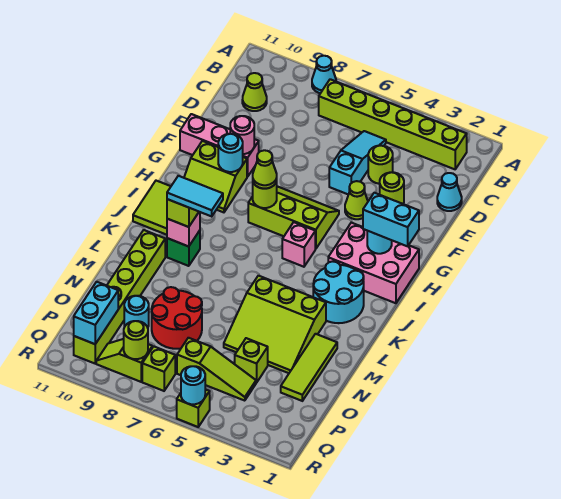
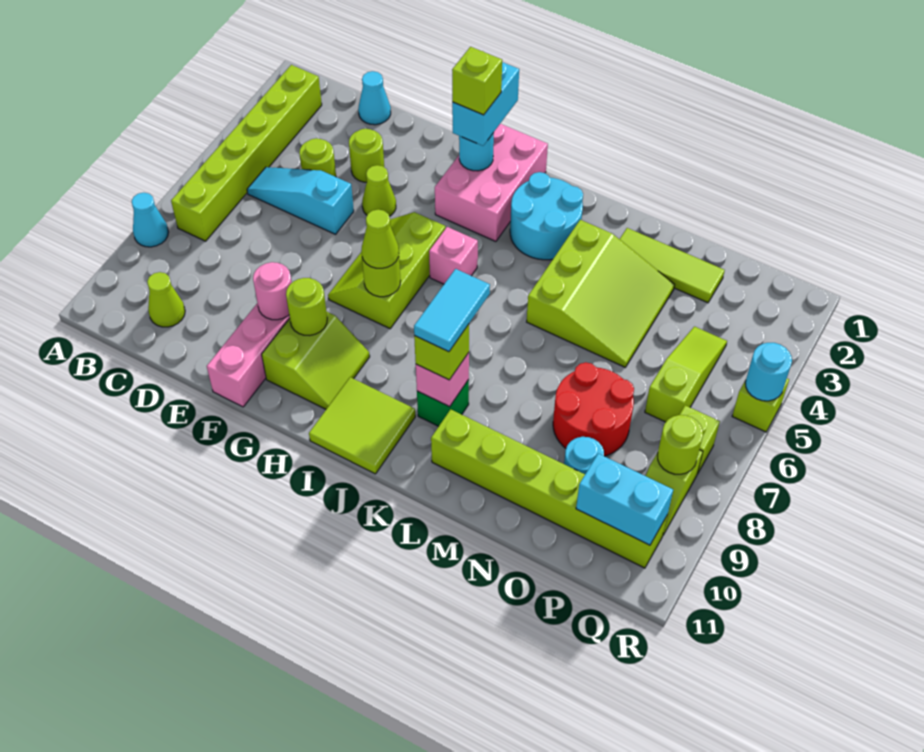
cyan 1x1 round brick [218,134,243,172] -> lime 1x1 round brick [286,278,327,335]
lime 1x1 brick [235,338,268,383] -> lime 1x1 brick moved to [452,47,502,115]

